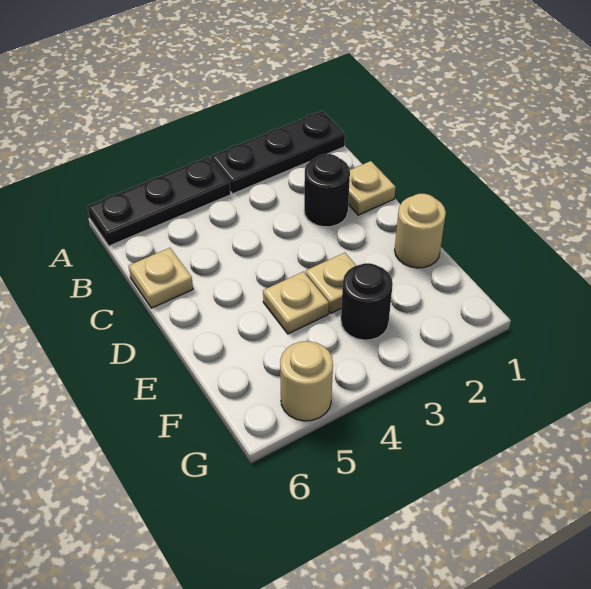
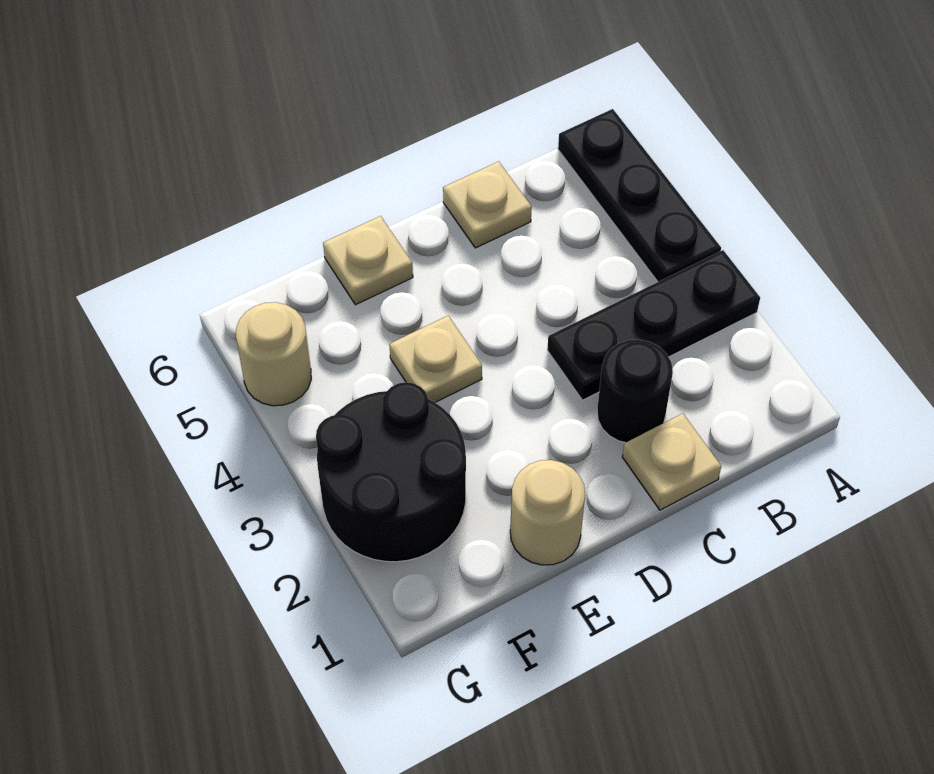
black 1x3 plate [211,111,345,194] -> black 1x3 plate turned to [547,250,760,400]
tan 1x1 plate [306,253,356,313] -> tan 1x1 plate moved to [323,216,413,305]
black 1x1 round brick [341,263,393,340] -> black 2x2 round brick [316,382,466,562]

